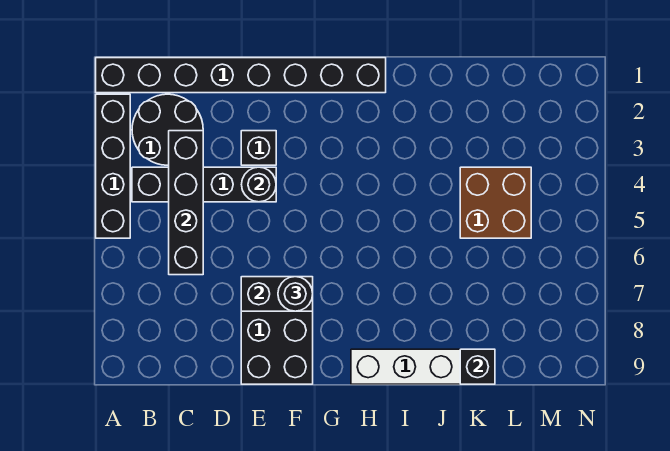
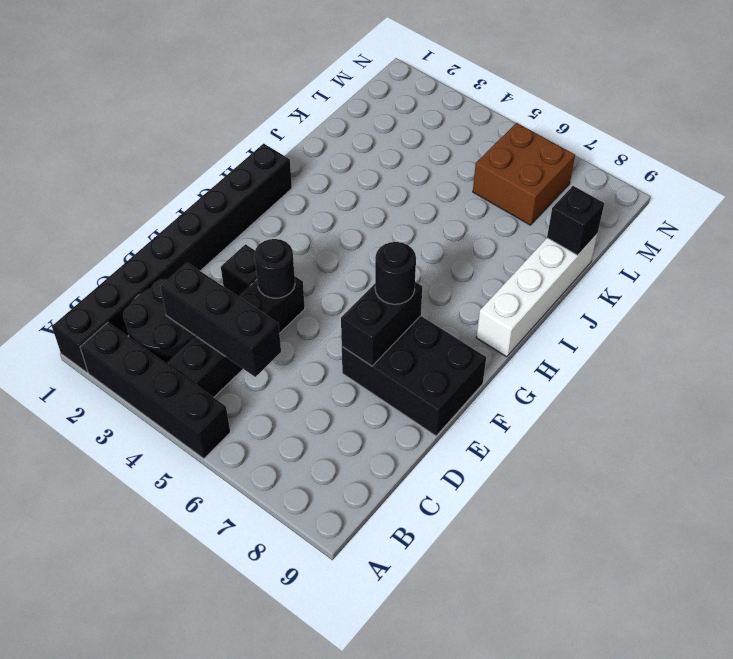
black 1x4 brick [169,131,203,275] -> black 1x3 brick [160,263,281,377]
brown 2x2 brick [460,167,531,238] -> brown 2x2 brick moved to [473,123,575,225]

